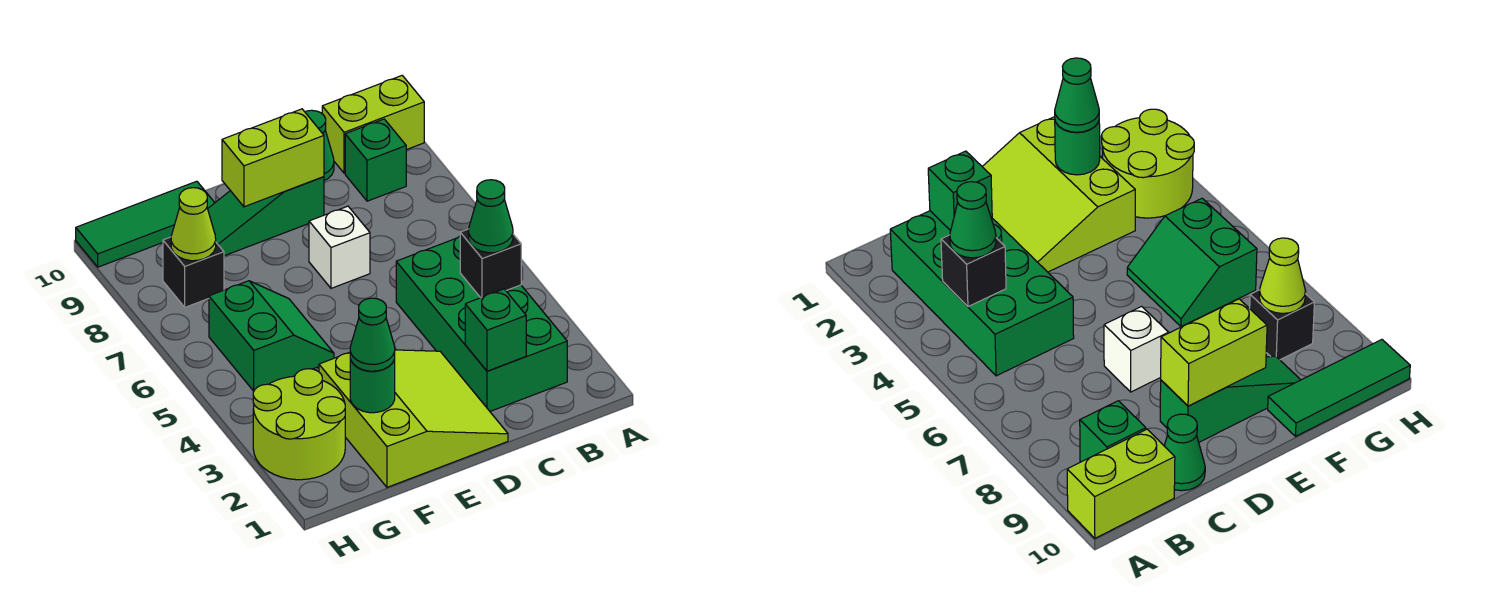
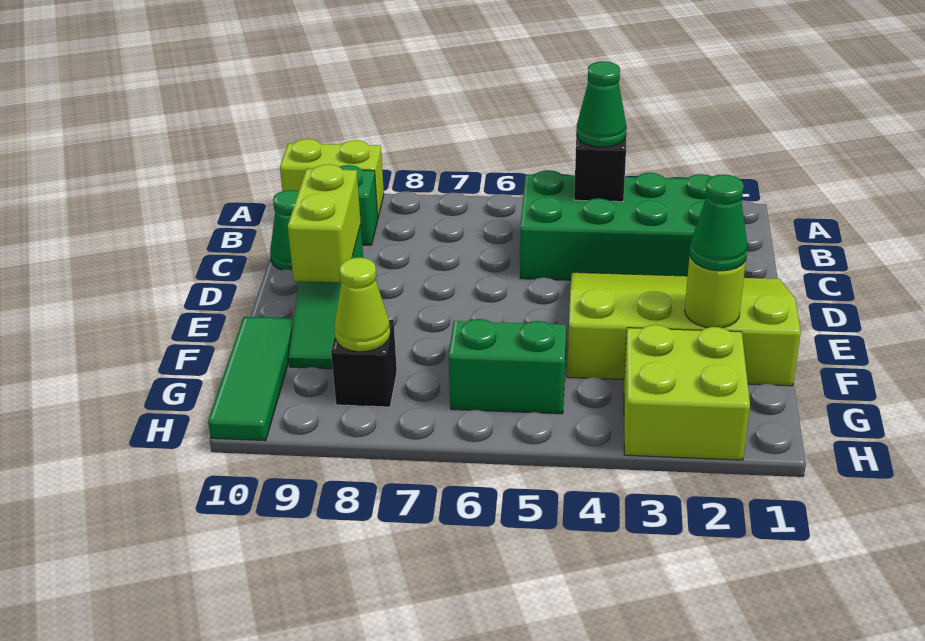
lime 1x2 brick [322,76,424,173] -> lime 1x2 brick turned to [280,139,384,217]
green 1x1 brick [465,289,526,371] -> none
lime 3x3 slope [319,350,508,487] -> lime 3x4 slope [567,272,801,386]
white 1x1 brick [309,206,370,288] -> none
green 1x1 round brick [350,359,395,413] -> lime 1x1 round brick [685,255,746,328]
lime 2x2 round brick [253,369,345,480] -> lime 2x2 brick [624,325,750,460]

